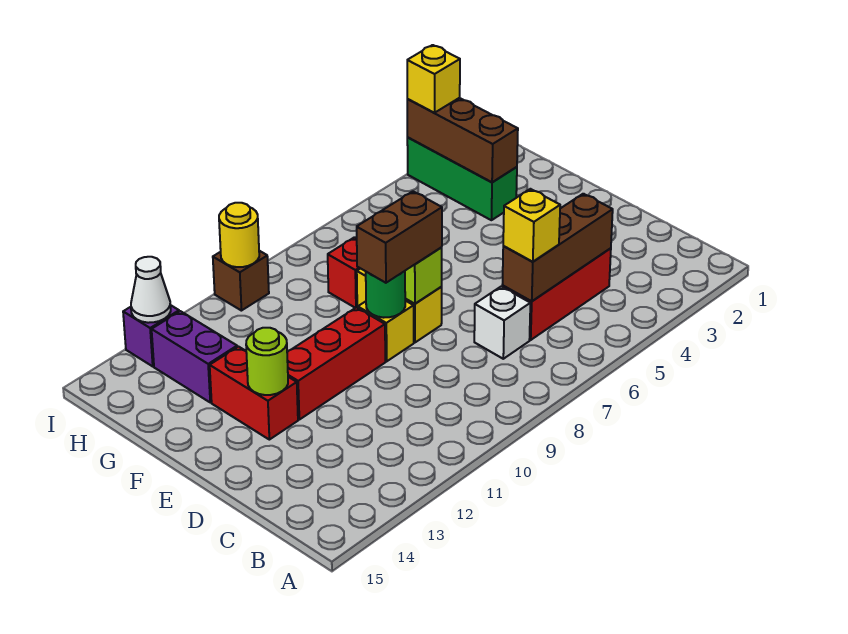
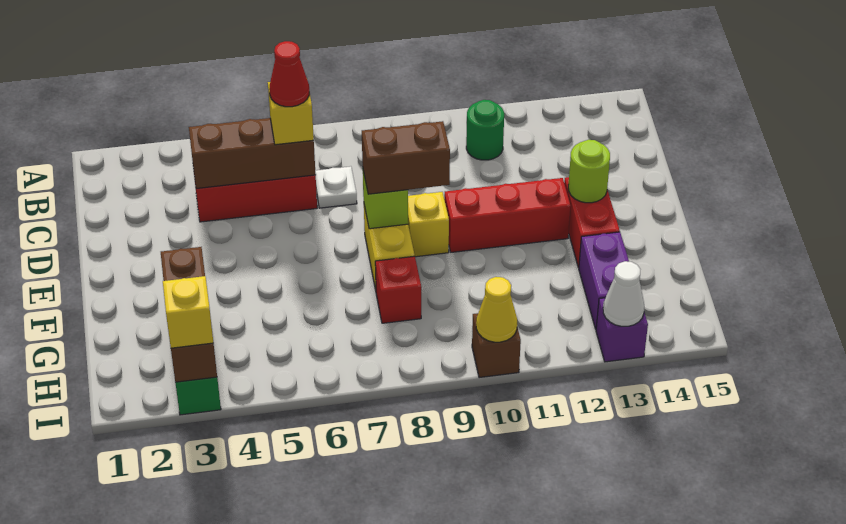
none -> red 1x1 cone [269,41,309,107]
white 1x1 brick [474,287,530,359] -> white 1x1 plate [315,166,357,208]
green 1x1 round brick [366,271,405,318] -> green 1x1 round brick moved to [466,100,504,160]
yellow 1x1 round brick [219,203,259,267] -> yellow 1x1 cone [476,277,517,342]

